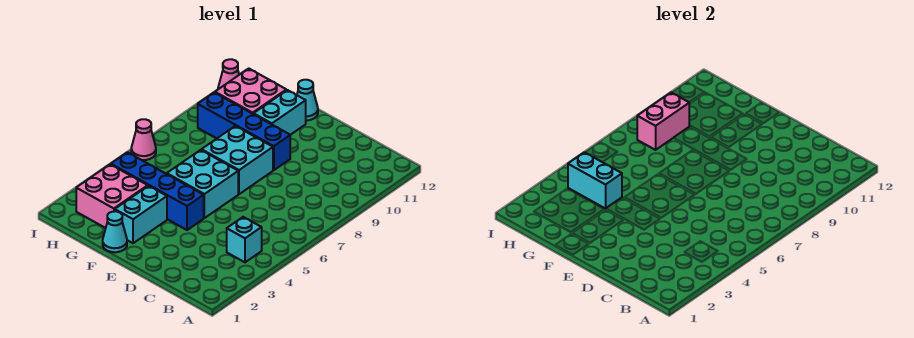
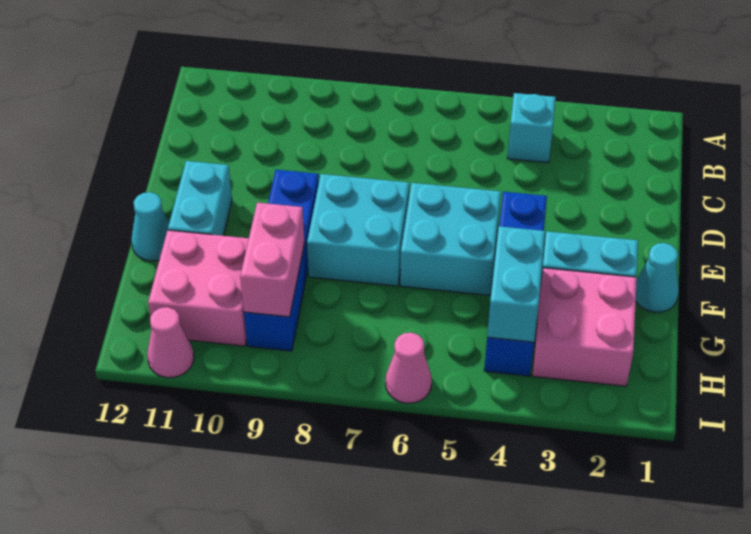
cyan 1x2 brick [254,90,306,135] -> cyan 1x2 brick turned to [168,161,232,236]
pink 1x2 brick [637,92,689,150] -> pink 1x2 brick turned to [240,203,304,317]

